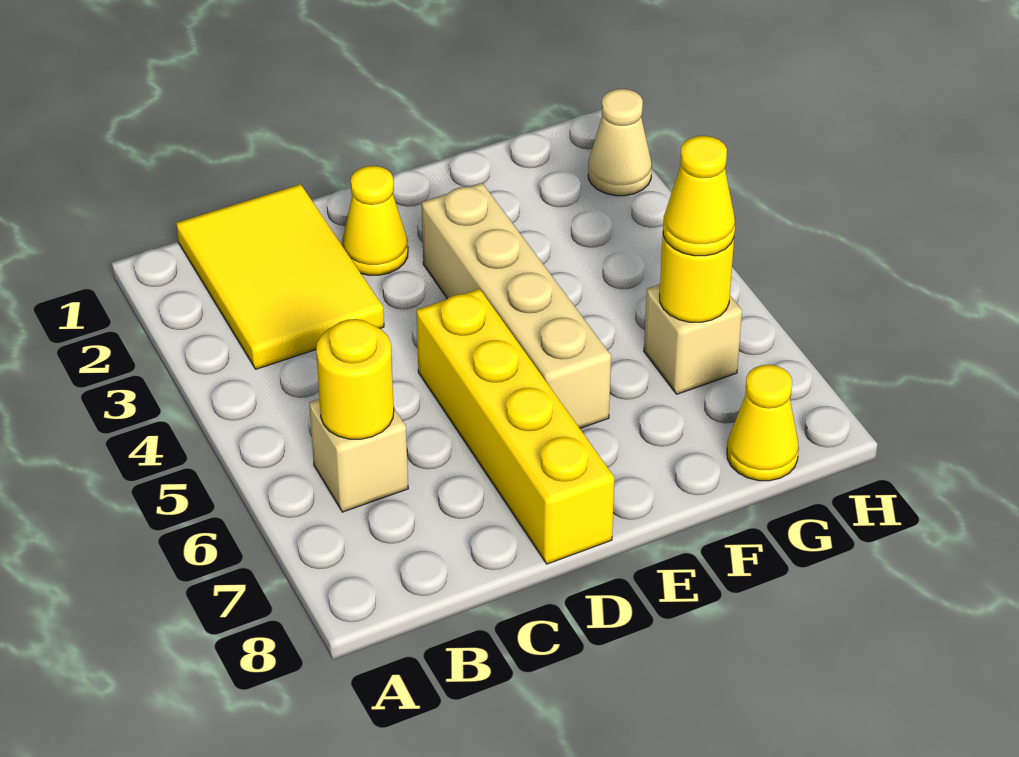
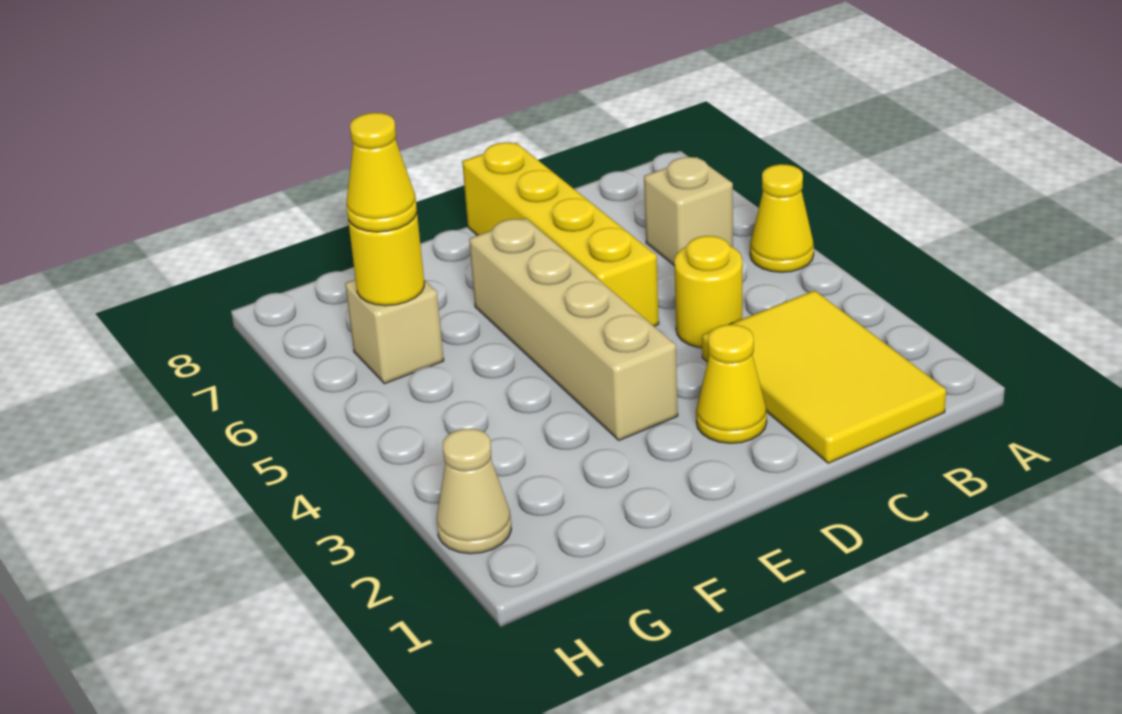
yellow 1x1 round brick [316,319,394,439] -> yellow 1x1 round brick moved to [674,236,742,348]
yellow 1x1 cone [727,365,799,481] -> yellow 1x1 cone moved to [750,164,814,272]

